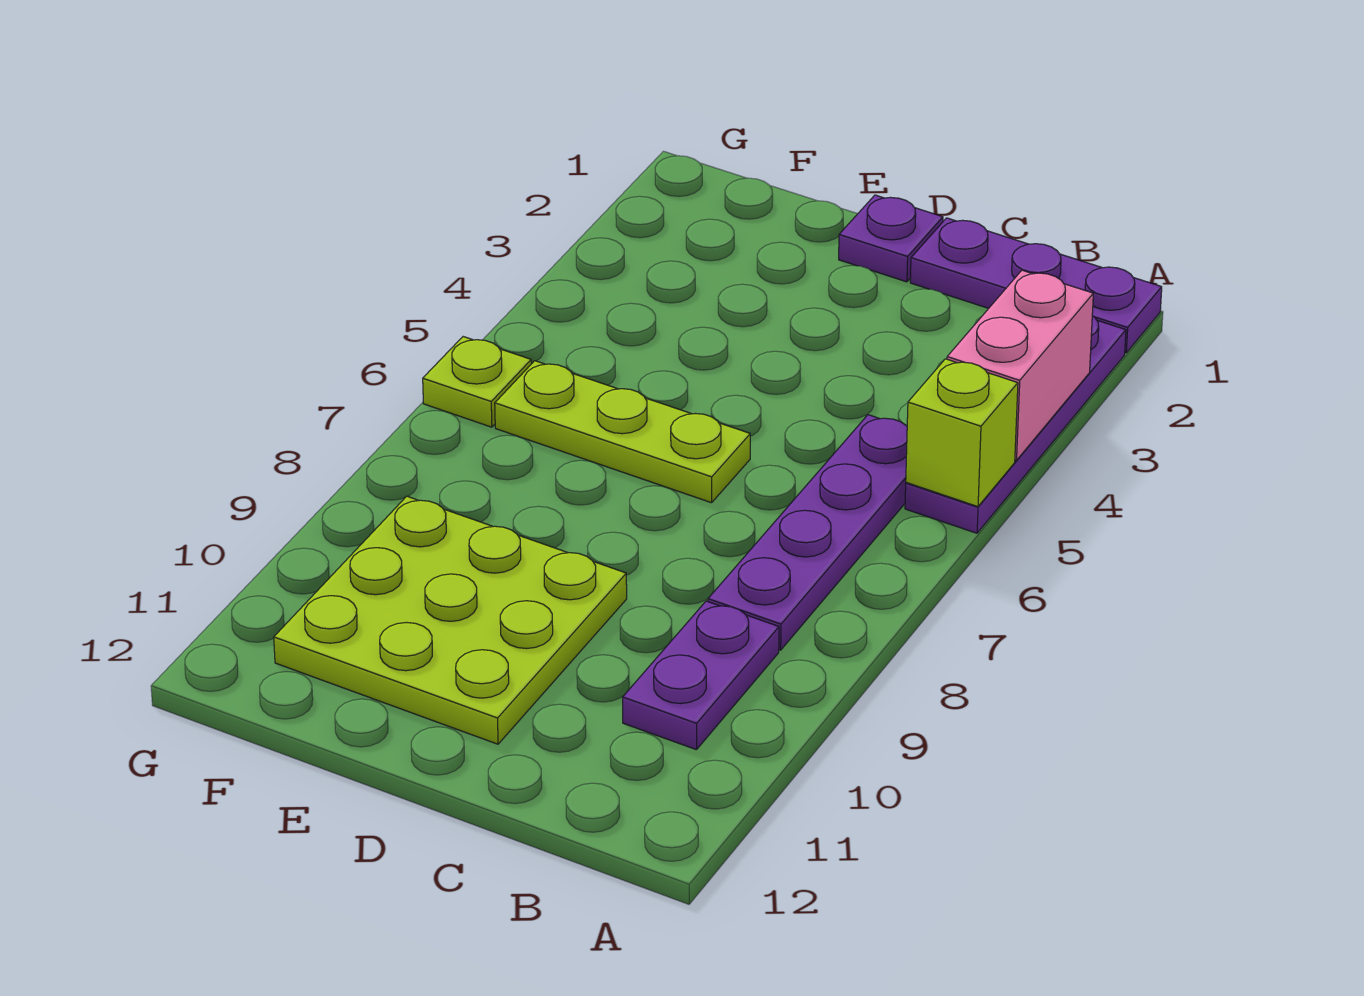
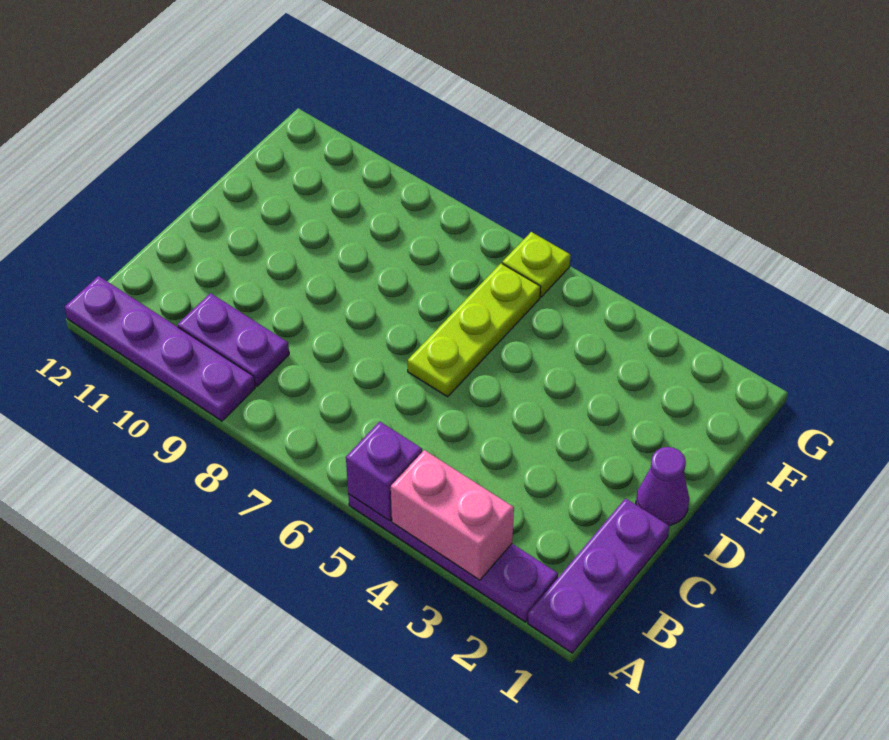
lime 1x1 brick [906,359,1018,507] -> purple 1x1 brick [346,422,422,521]
purple 1x4 plate [708,415,907,650] -> purple 1x4 plate moved to [65,276,255,421]
purple 1x1 plate [839,195,943,282] -> purple 1x1 cone [636,447,689,525]
lime 3x3 plate [274,496,627,744] -> none

